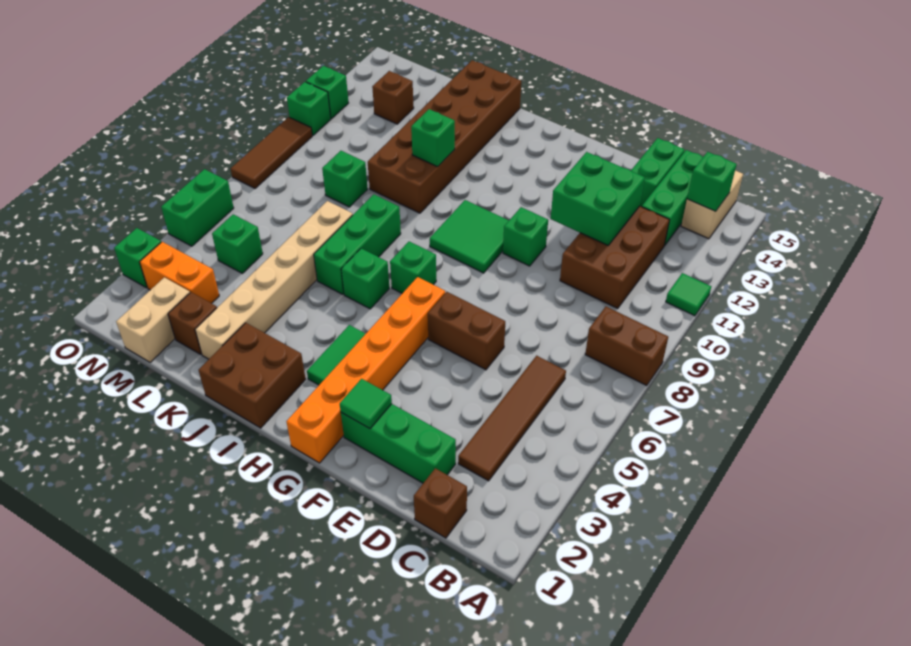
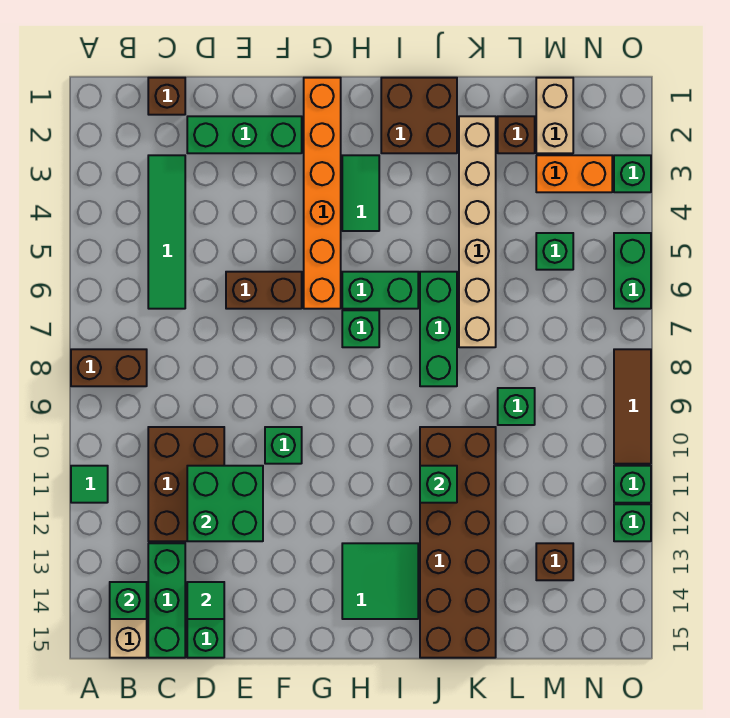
brown 1x4 tile [458,356,566,481] -> green 1x4 tile [148,155,185,309]
green 1x1 tile [340,379,392,429] -> green 1x1 tile moved to [187,582,224,619]
green 2x2 tile [430,200,509,273] -> green 2x2 tile moved to [342,543,418,619]
green 1x1 brick [341,248,389,309] -> green 1x2 brick [342,272,418,309]

